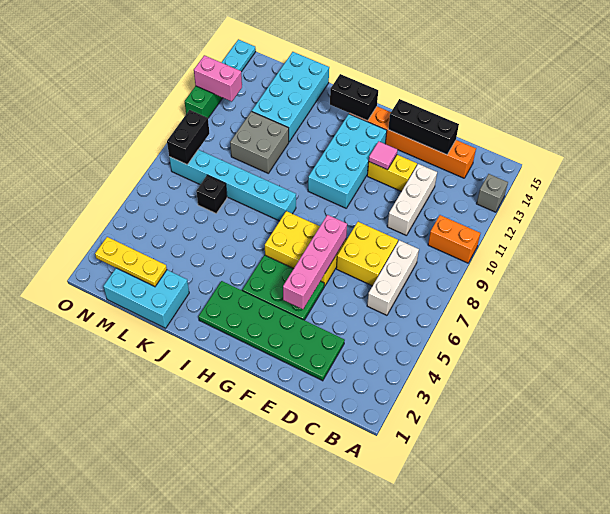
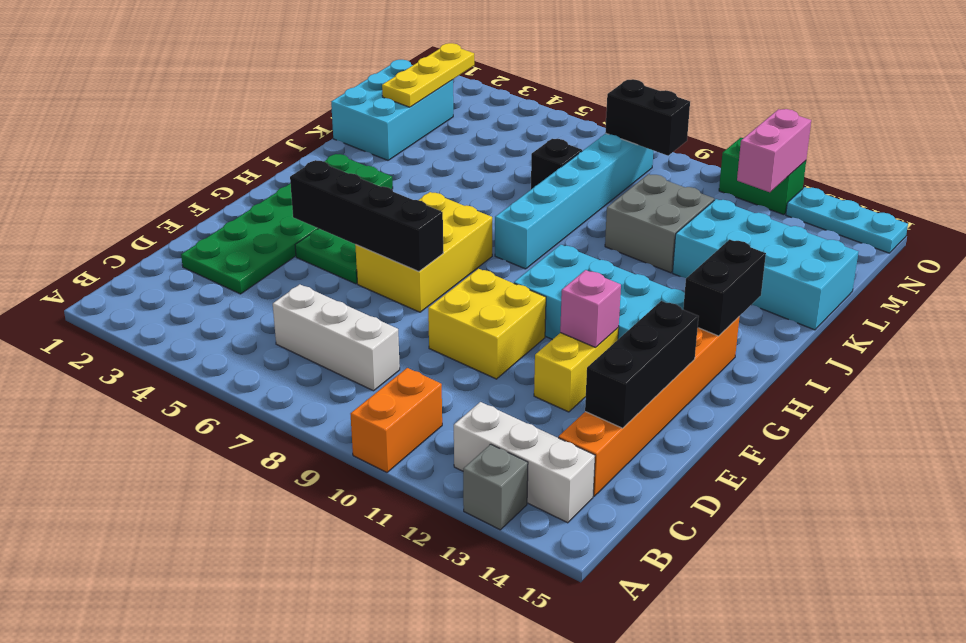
yellow 2x2 brick [336,222,398,286] -> yellow 2x2 brick moved to [428,269,546,379]
white 1x3 brick [387,164,437,236] -> white 1x3 brick moved to [454,402,595,523]
pink 1x4 brick [283,215,347,309] -> black 1x4 brick [290,160,443,271]
pink 1x1 tile [369,141,397,170] -> pink 1x1 brick [560,270,621,348]

